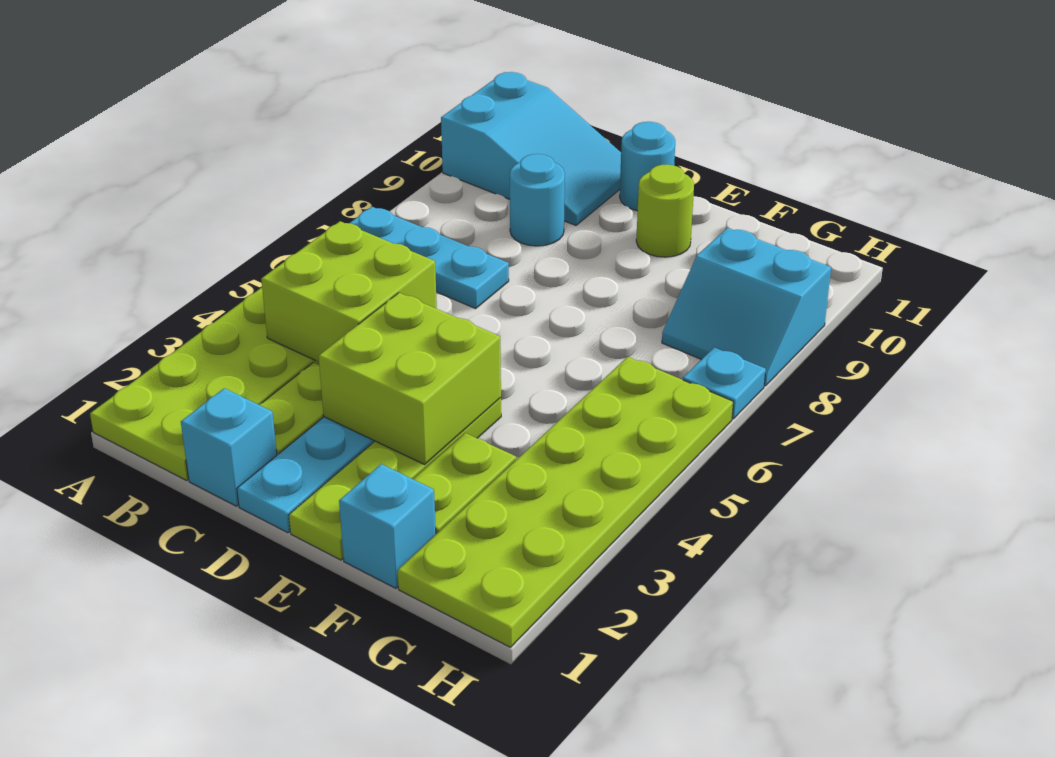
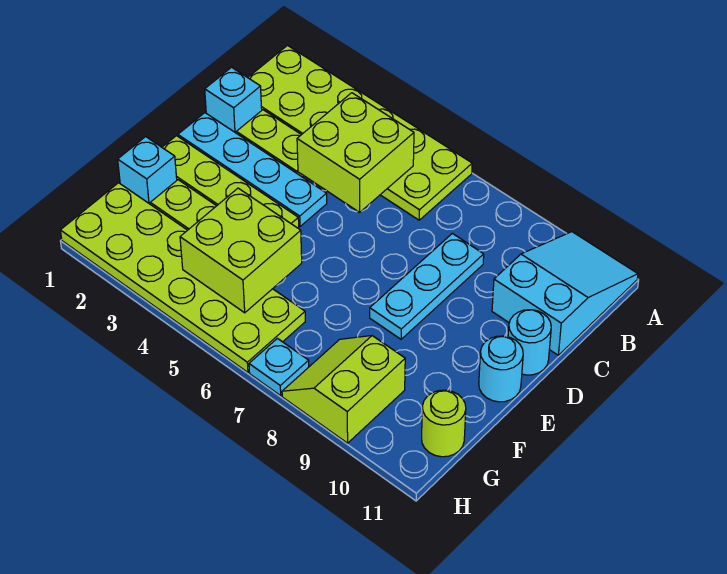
cyan 1x3 plate [349,207,509,309] -> cyan 1x3 plate moved to [370,233,484,339]
cyan 2x3 slope [441,72,621,225] -> cyan 2x3 slope turned to [492,232,638,355]
cyan 1x1 round brick [510,154,565,246] -> cyan 1x1 round brick moved to [479,336,523,402]
lime 2x2 brick [319,293,501,465] -> lime 2x2 brick moved to [180,188,302,313]
lime 1x1 round brick [636,164,694,257] -> lime 1x1 round brick moved to [422,390,466,457]
cyan 2x2 slope [662,228,831,386] -> lime 2x2 slope [282,336,405,443]

